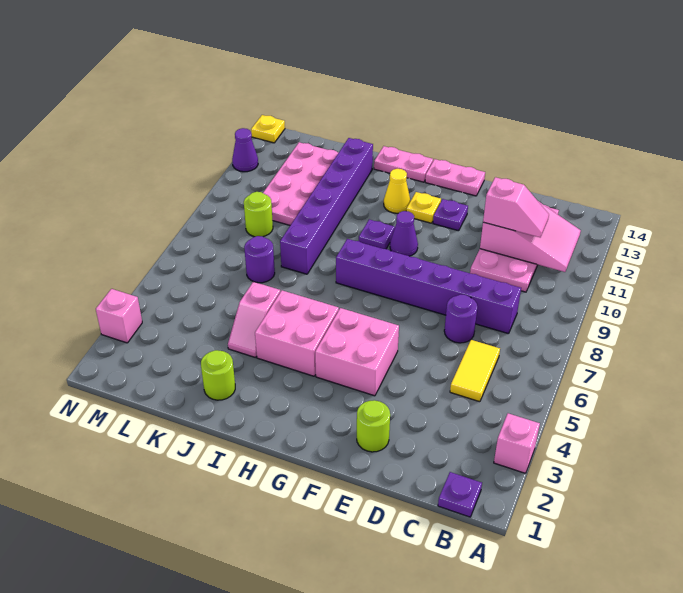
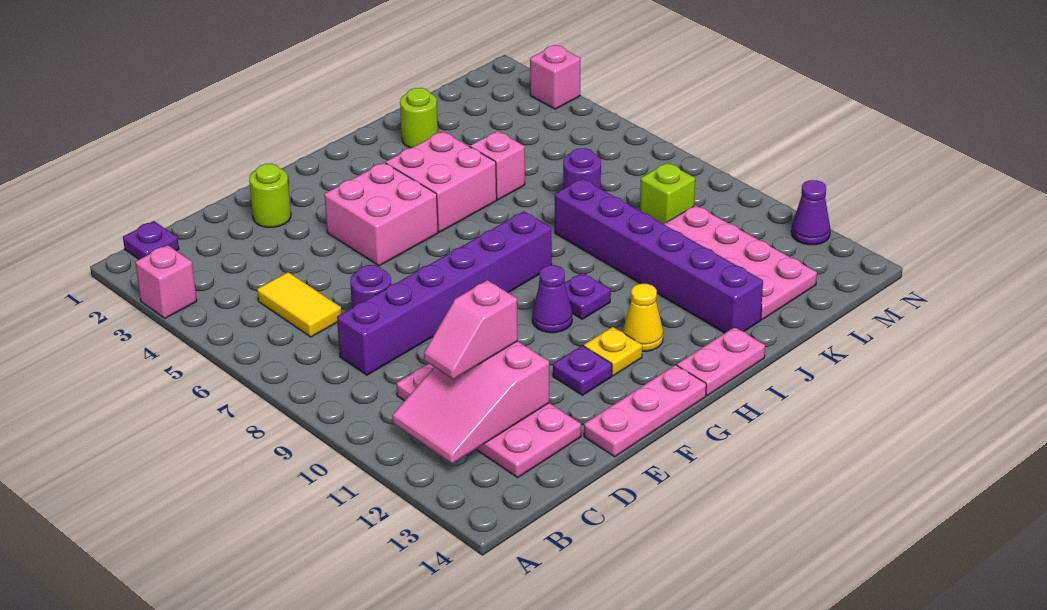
pink 1x2 plate [425,159,485,196] -> pink 1x3 plate [584,365,706,457]
lime 1x1 round brick [244,192,273,237] -> lime 1x1 brick [640,163,695,224]
yellow 1x1 plate [251,115,285,143] -> none

